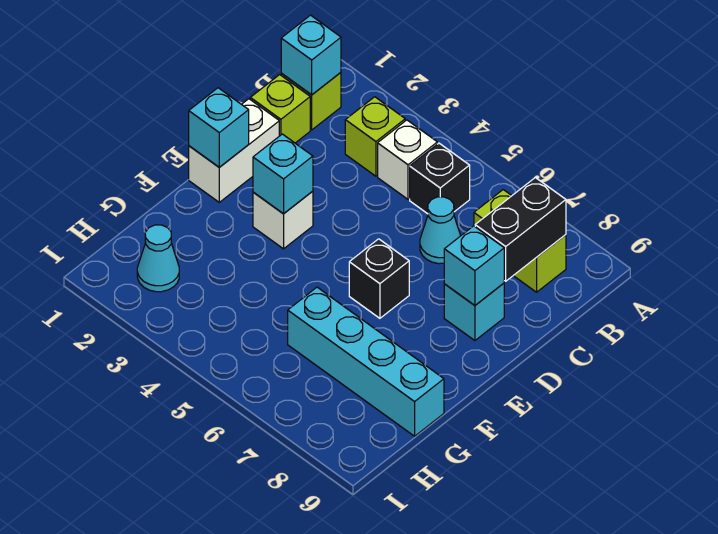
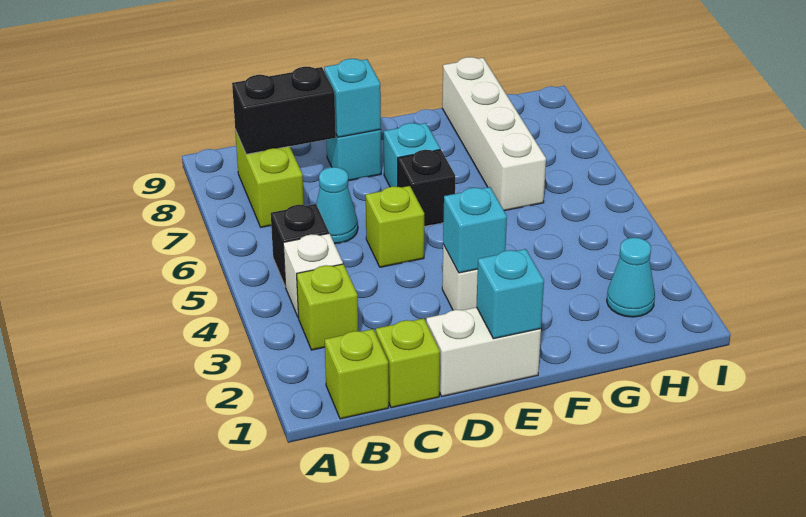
cyan 1x1 brick [281,15,341,95] -> cyan 1x1 brick moved to [384,123,440,187]
none -> lime 1x1 brick [366,186,424,267]
cyan 1x4 brick [288,287,444,436] -> white 1x4 brick [442,57,546,211]

